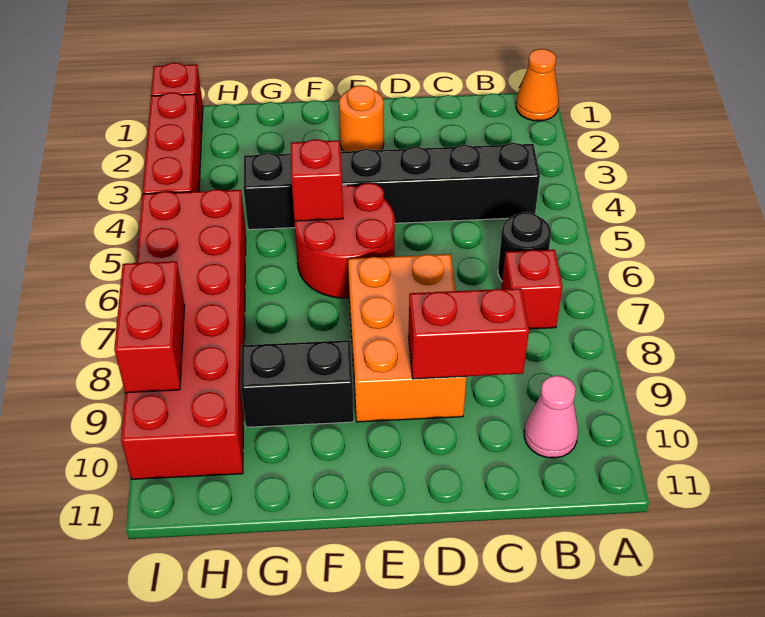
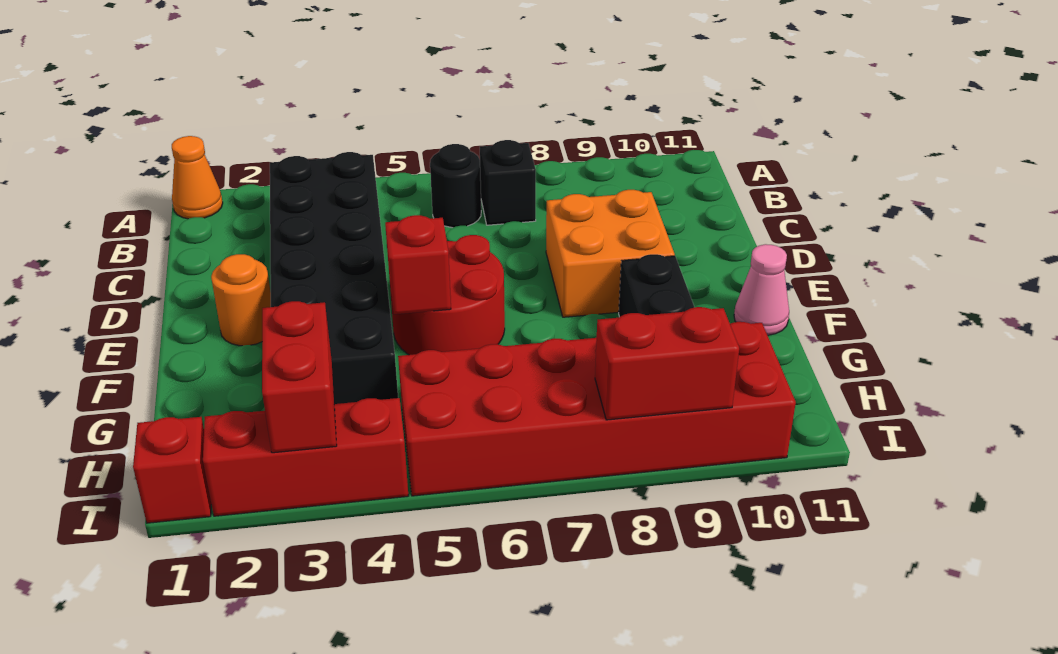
black 1x6 brick [243,143,540,230] -> black 2x6 brick [270,152,398,404]
red 1x1 brick [502,250,562,329] -> black 1x1 brick [480,140,536,225]
pink 1x1 cone [524,375,578,458] -> pink 1x1 cone moved to [734,244,789,335]
red 1x2 brick [408,288,529,379] -> red 1x2 brick moved to [262,301,337,453]
orange 2x3 brick [348,254,466,422] -> orange 2x2 brick [546,190,675,317]

